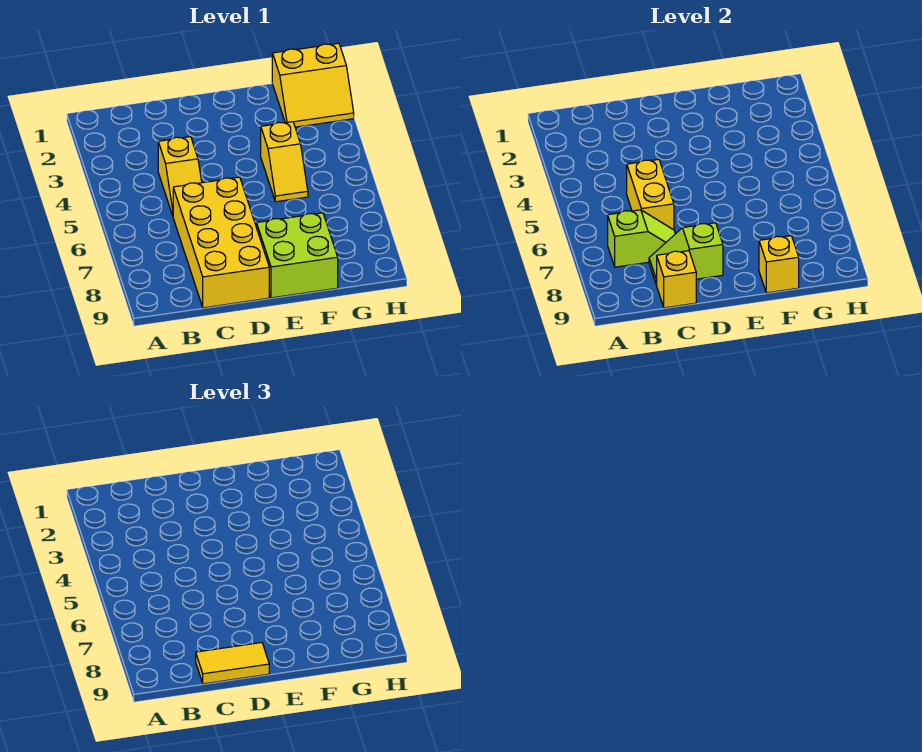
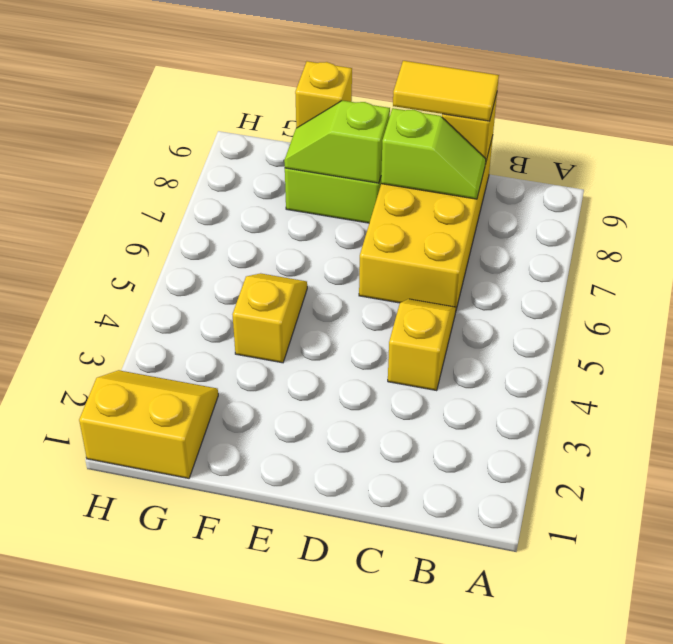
lime 1x2 slope [608,210,675,267] -> lime 1x2 slope moved to [284,100,390,183]
yellow 1x2 brick [627,159,674,230] -> none

